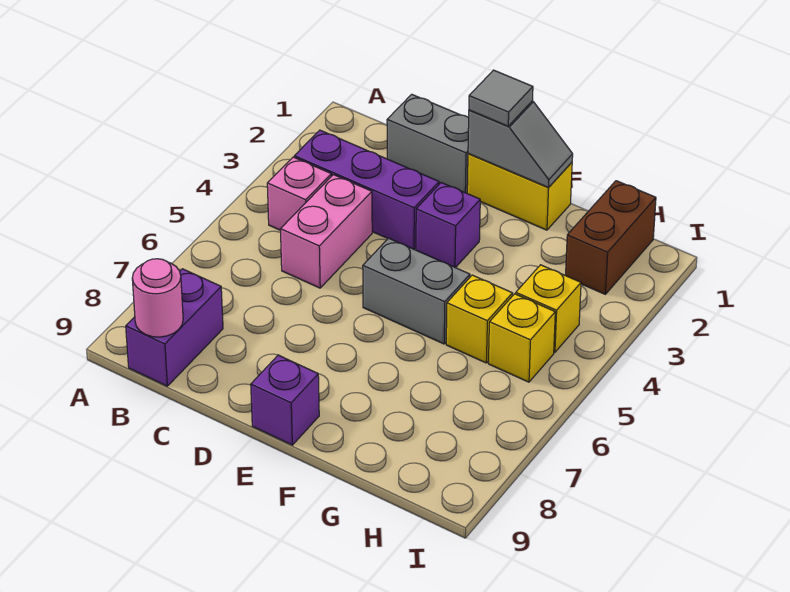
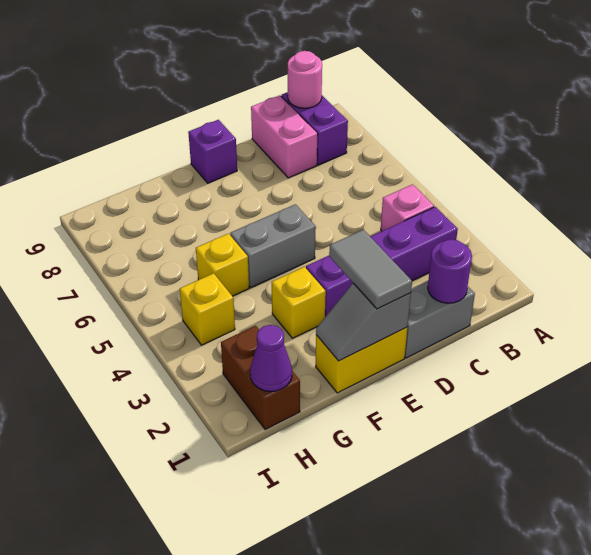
none -> purple 1x1 round brick [428,239,472,303]
pink 1x2 brick [280,175,372,288] -> pink 1x2 brick moved to [251,95,318,178]
grey 1x1 tile [469,70,533,126] -> grey 1x2 tile [329,229,412,309]
none -> purple 1x1 cone [250,325,292,392]
yellow 1x1 brick [488,294,555,382] -> yellow 1x1 brick moved to [272,267,326,338]

